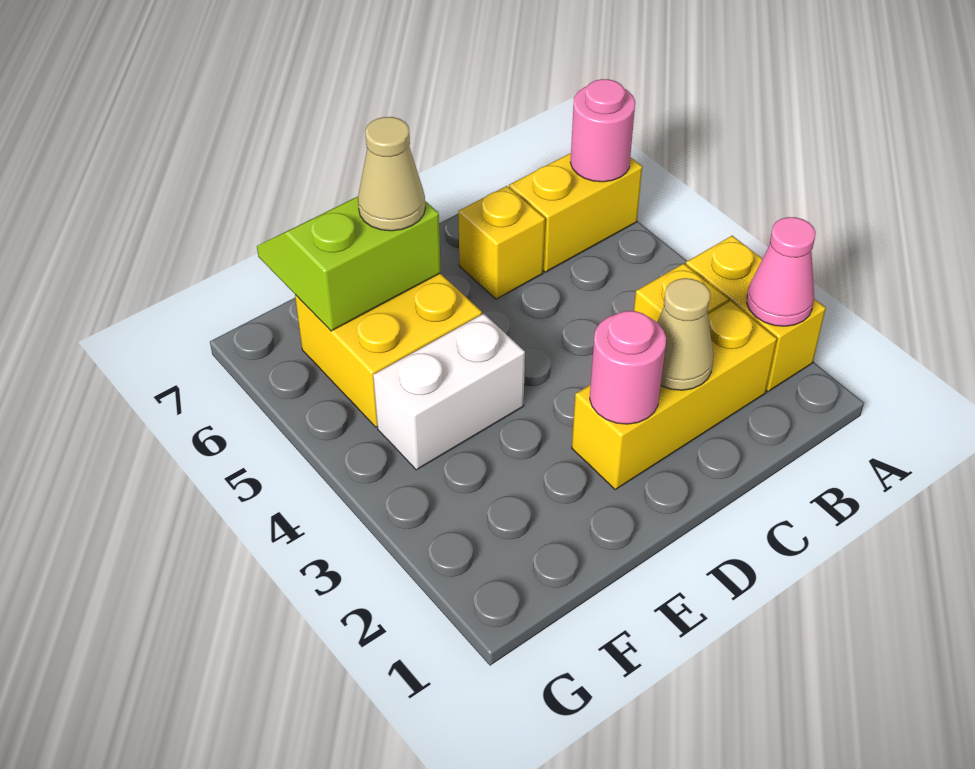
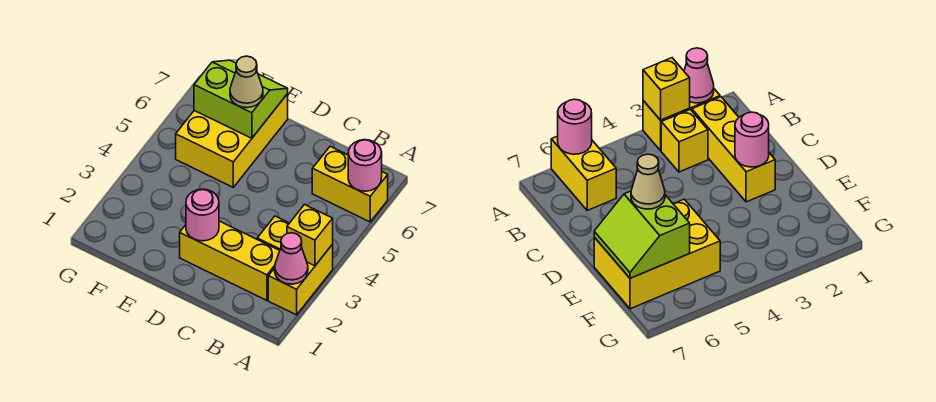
tan 1x1 cone [657,278,713,390] -> none
yellow 1x1 brick [458,186,545,299] -> yellow 1x1 brick moved to [287,205,333,266]
white 1x2 brick [373,314,525,470] -> none
yellow 2x2 brick [295,273,482,427] -> yellow 2x3 brick [176,94,288,187]

